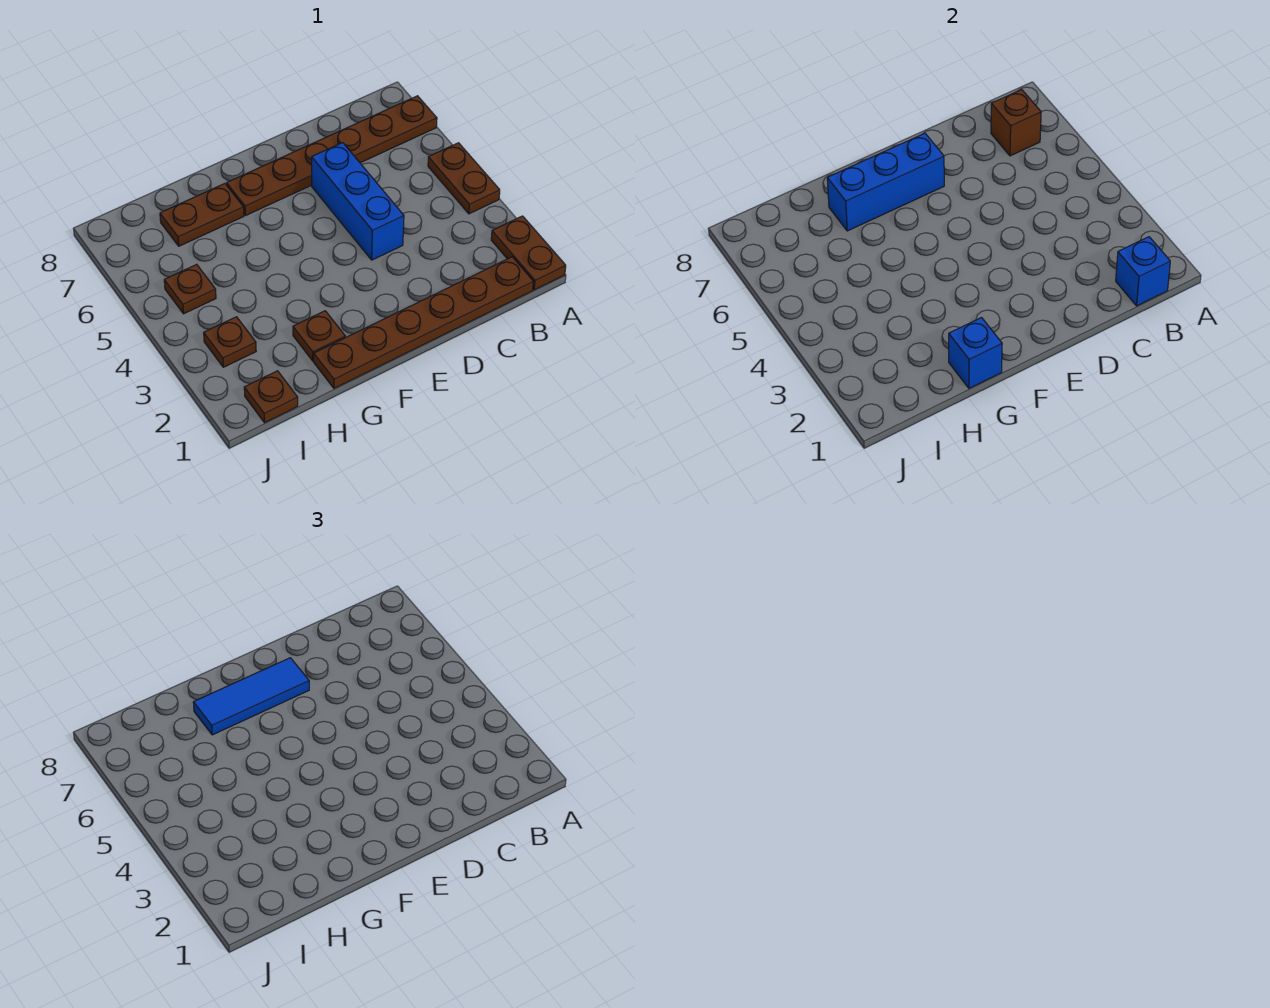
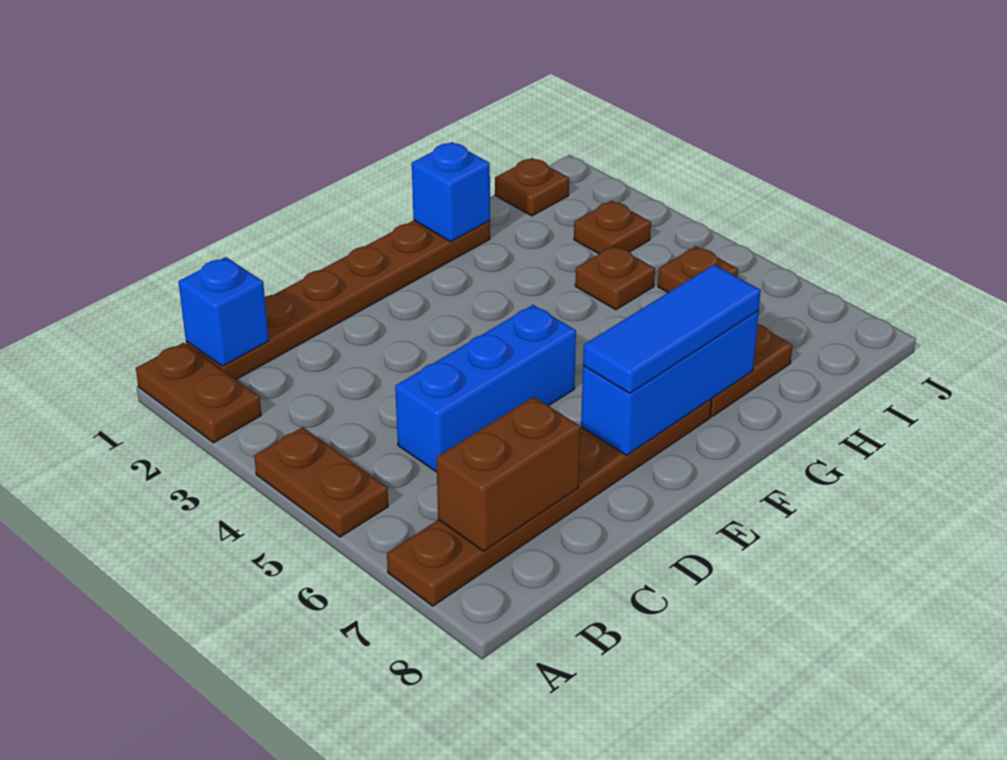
brown 1x1 brick [991,90,1041,156] -> brown 1x2 brick [436,397,580,551]
blue 1x3 brick [312,143,404,260] -> blue 1x3 brick turned to [395,305,576,472]
brown 1x1 plate [293,311,345,361] -> brown 1x1 plate moved to [575,246,655,310]

